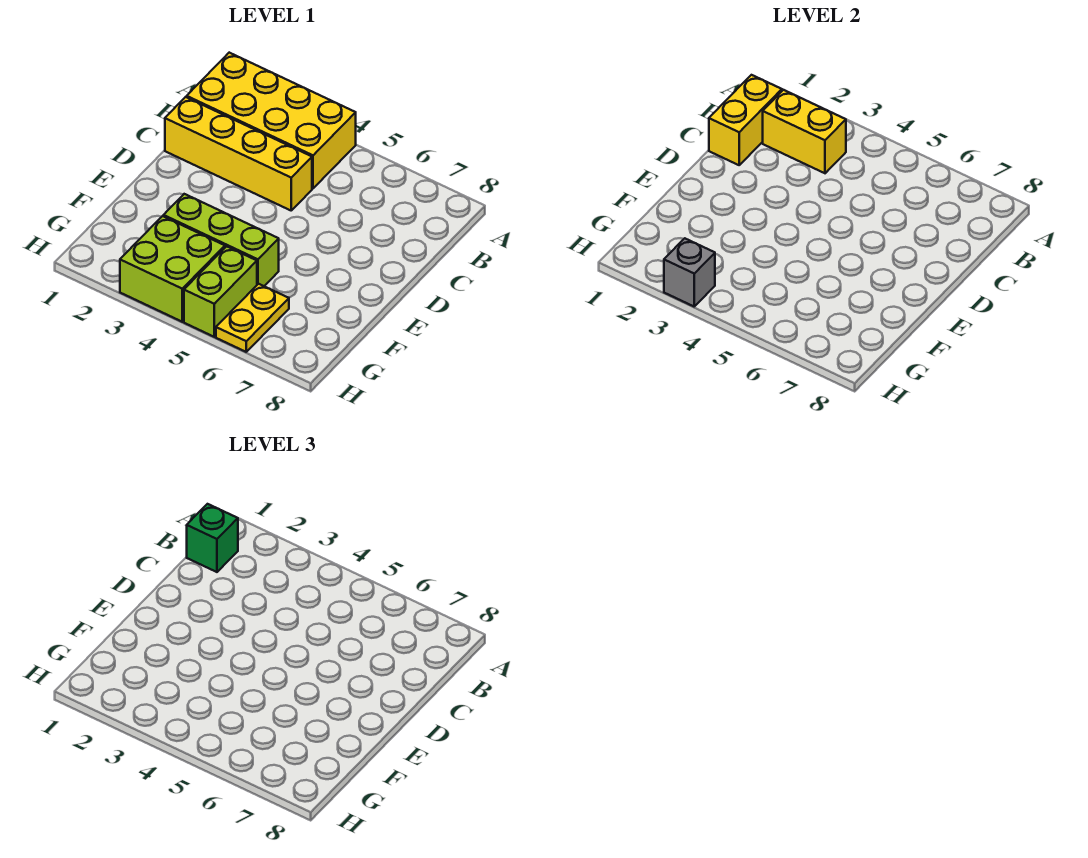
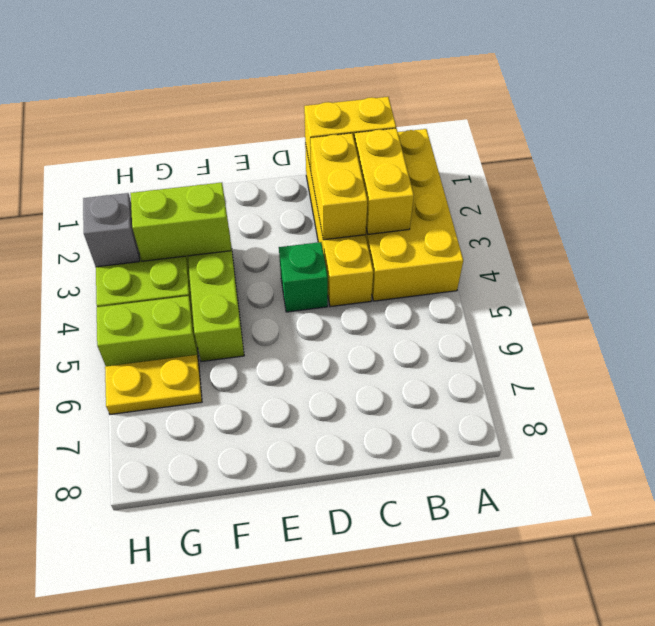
green 1x1 brick [187,504,238,572] -> green 1x1 brick moved to [279,242,328,312]
none -> yellow 1x2 brick [310,133,367,240]
none -> lime 1x2 brick [131,183,231,261]

